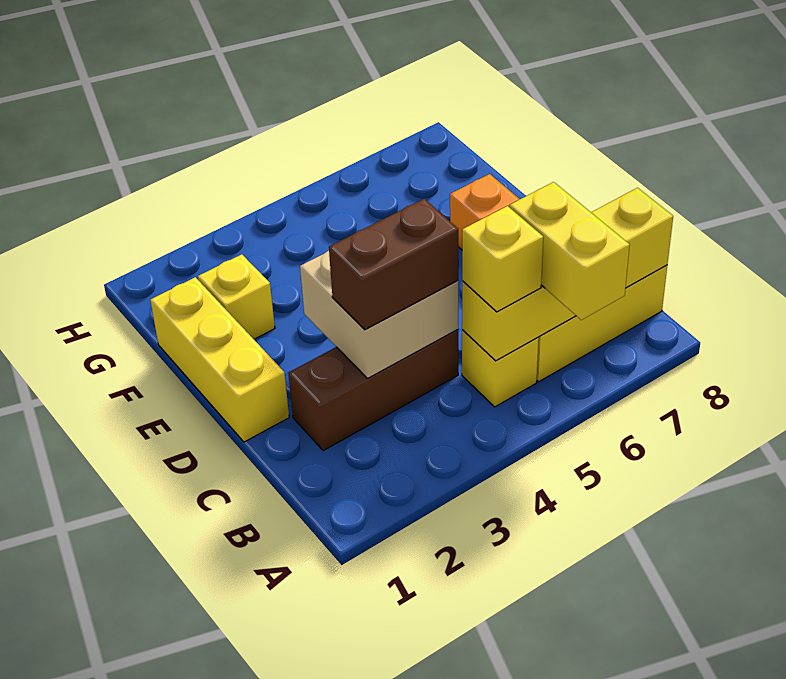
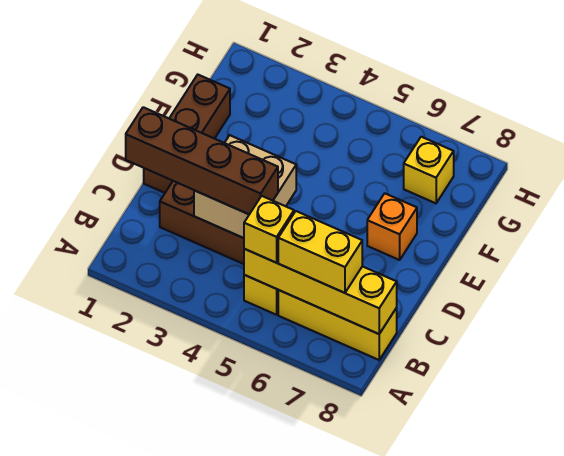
yellow 1x2 brick [510,182,630,320] -> yellow 1x2 brick turned to [278,211,362,293]
brown 1x2 brick [329,199,458,330] -> brown 1x4 brick [126,107,278,214]
yellow 1x3 brick [150,277,289,442] -> brown 1x3 brick [144,75,230,193]
yellow 1x1 brick [198,254,275,339] -> yellow 1x1 brick moved to [404,137,454,203]

